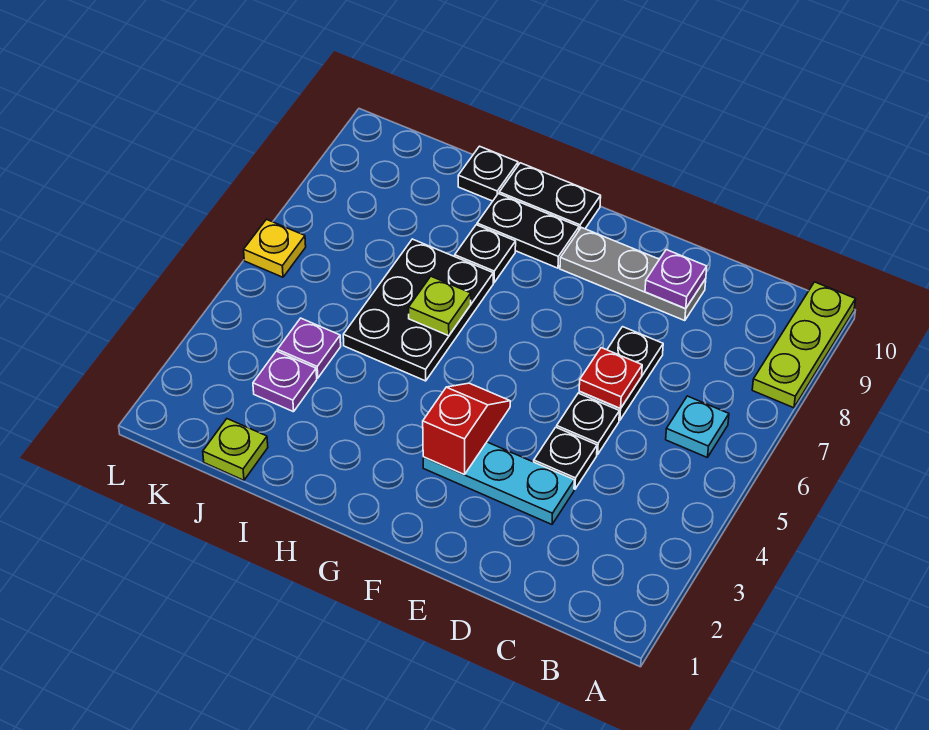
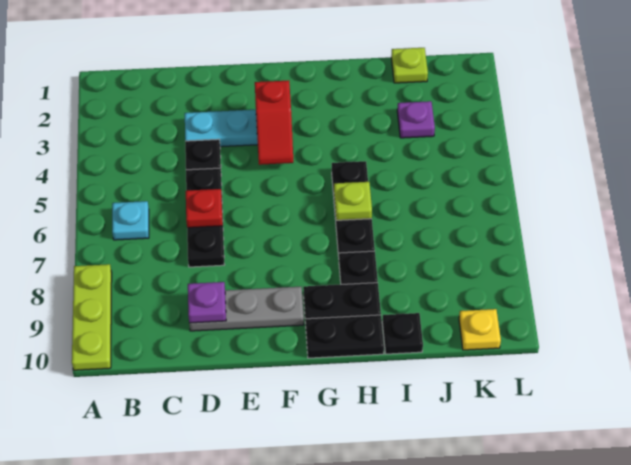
black 2x3 plate [343,239,493,381] -> black 1x3 plate [332,161,375,256]
purple 1x1 plate [278,318,341,378] -> none
yellow 1x1 plate [244,219,306,277] -> yellow 1x1 plate moved to [459,309,501,350]

